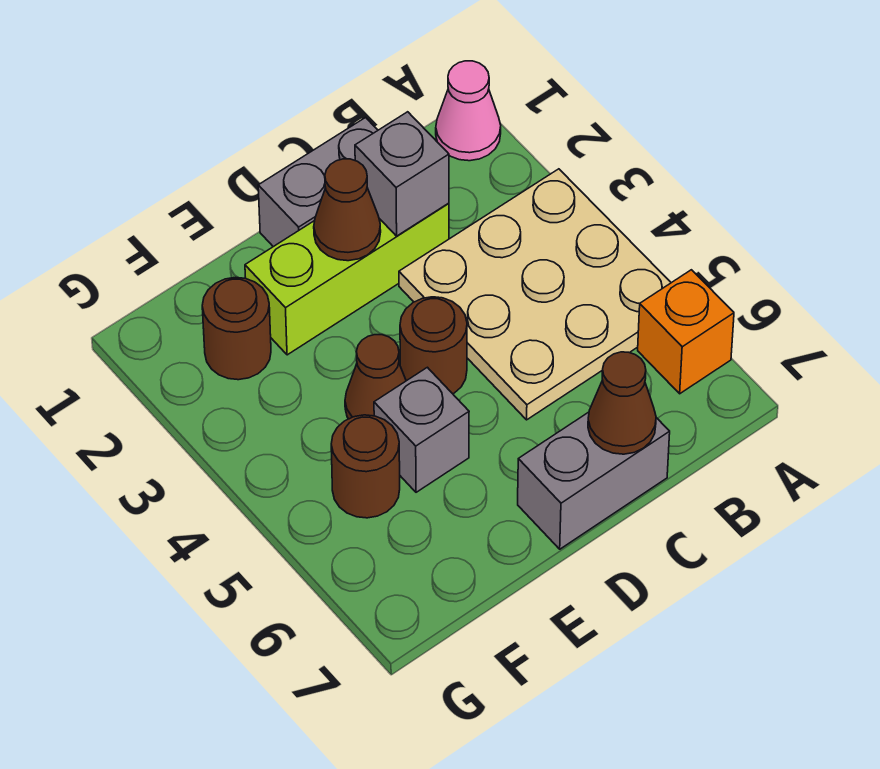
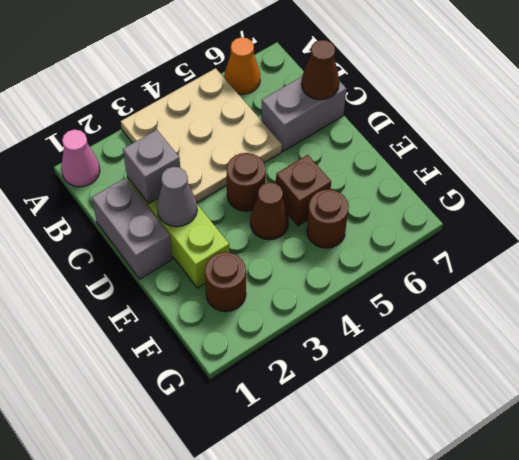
orange 1x1 brick [638,270,734,394] -> orange 1x1 cone [224,37,260,94]
grey 1x2 brick [518,412,670,549] -> grey 1x2 brick turned to [261,77,346,151]
brown 1x1 cone [314,159,381,261] -> grey 1x1 cone [157,167,197,227]
grey 1x1 brick [374,367,469,492] -> brown 1x1 brick [276,155,331,226]

